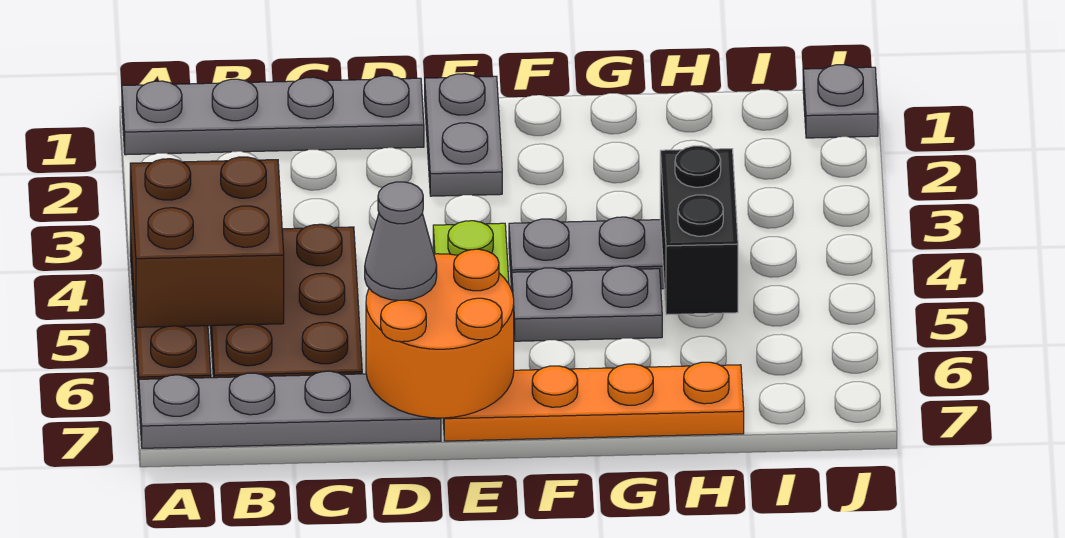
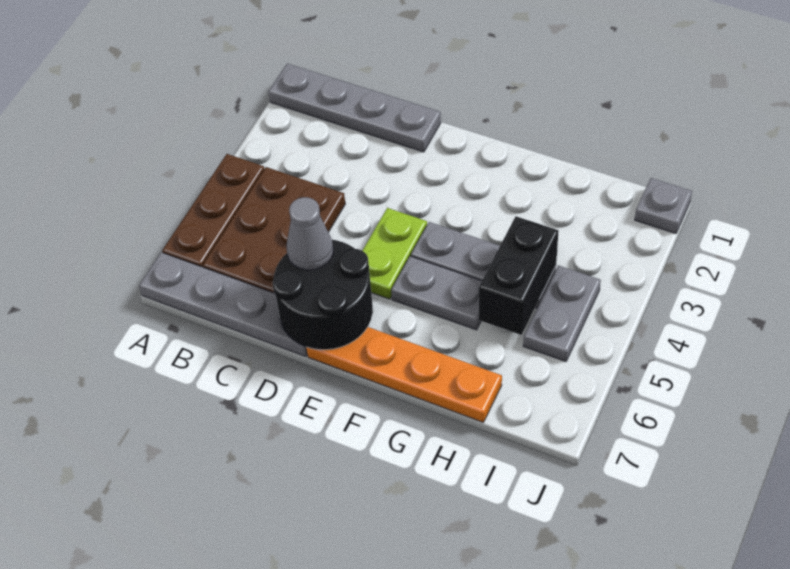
brown 2x2 brick [130,157,284,327] -> none
orange 2x2 round brick [366,249,514,418] -> black 2x2 round brick [273,240,373,350]
grey 1x2 plate [425,74,502,196] -> grey 1x2 plate moved to [523,265,601,362]

